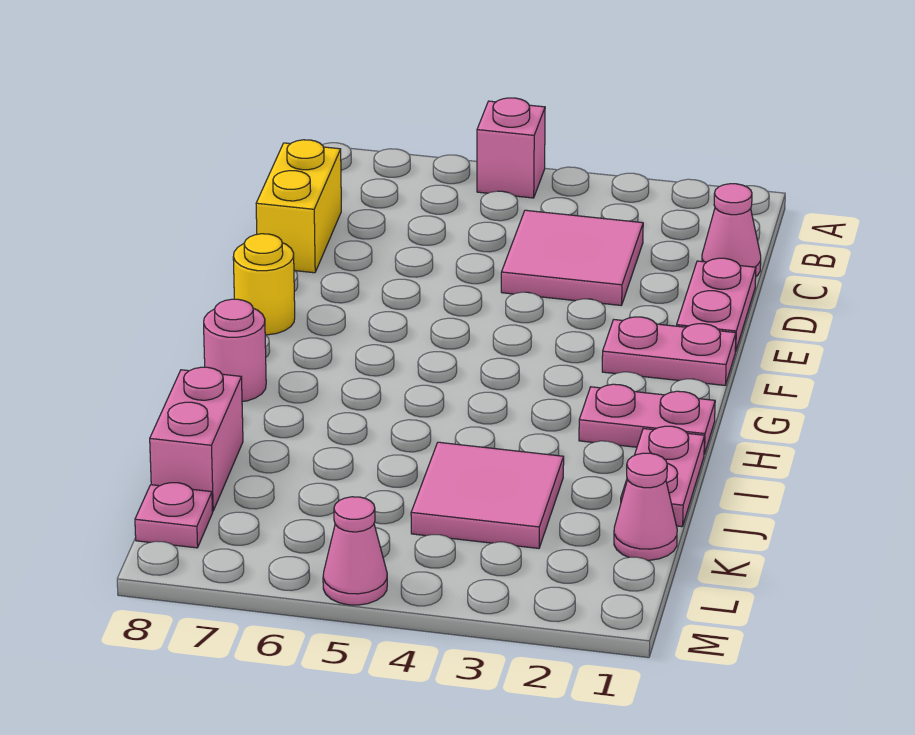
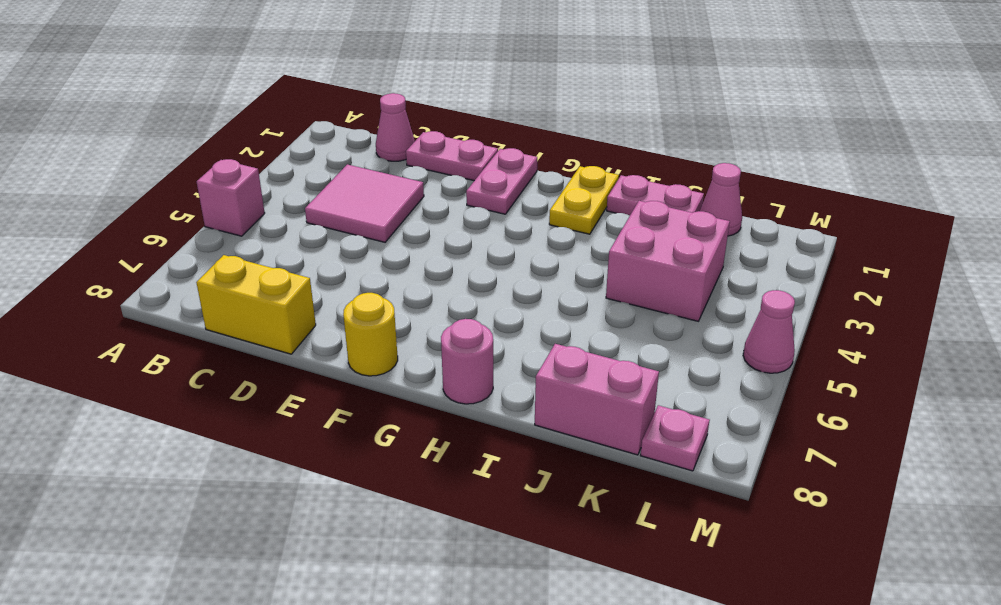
pink 1x2 plate [579,384,715,454] -> yellow 1x2 plate [549,166,619,234]
pink 2x2 tile [411,442,564,548] -> pink 2x2 brick [606,201,730,321]

